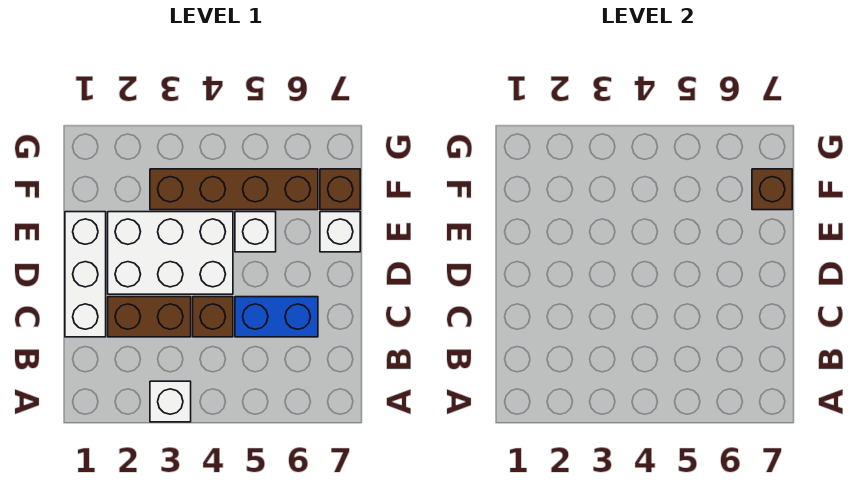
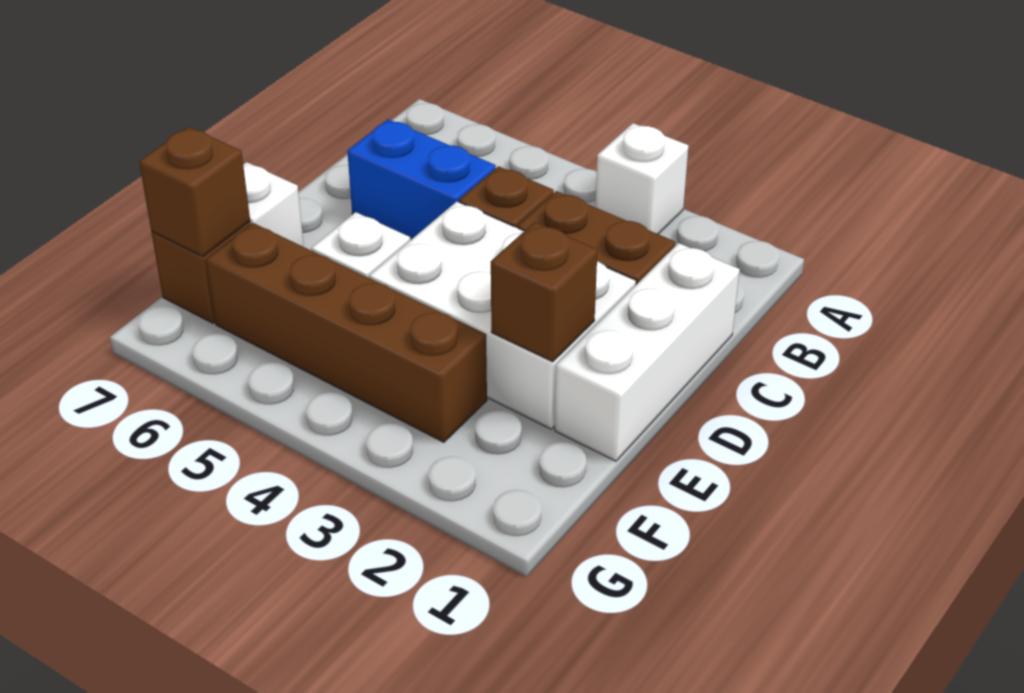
none -> brown 1x1 brick [491,222,597,362]

